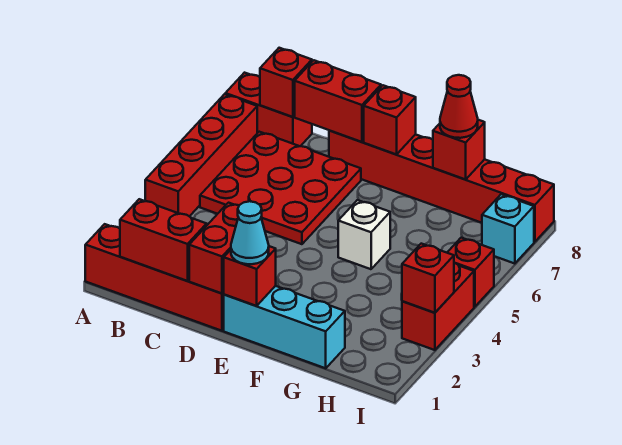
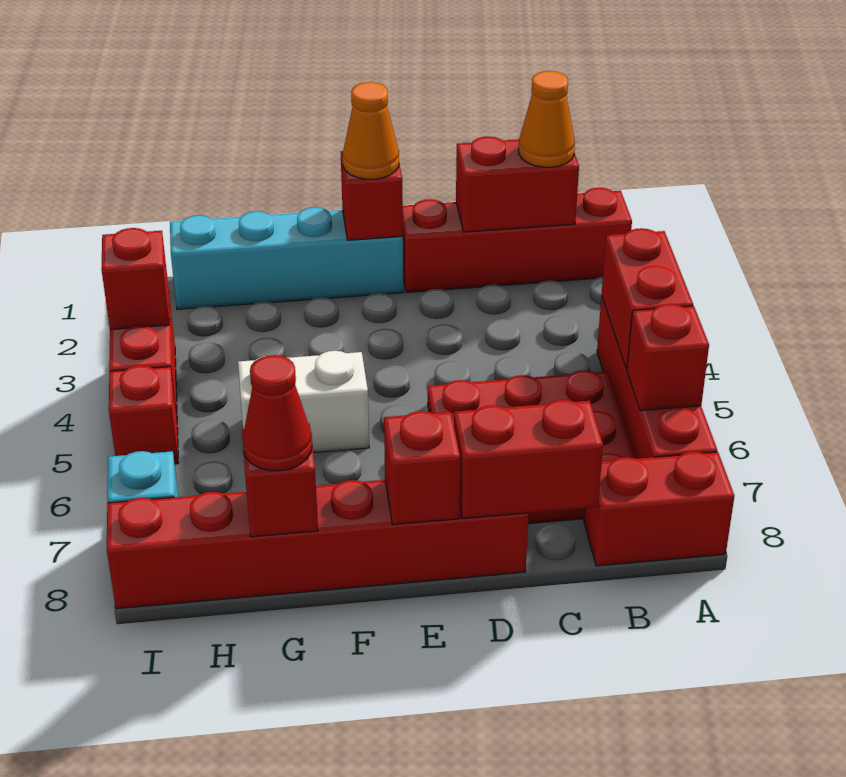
none -> orange 1x1 cone [519,71,575,167]
red 1x1 brick [260,48,312,117] -> red 1x1 brick moved to [627,304,709,411]
red 1x2 brick [189,203,239,294] -> red 1x2 brick moved to [602,228,693,369]
cyan 1x3 brick [224,286,345,368] -> cyan 1x4 brick [170,207,403,309]
cyan 1x1 cone [231,201,269,264] -> orange 1x1 cone [343,82,399,179]
white 1x1 brick [338,200,390,269] -> white 1x2 brick [238,351,369,453]

